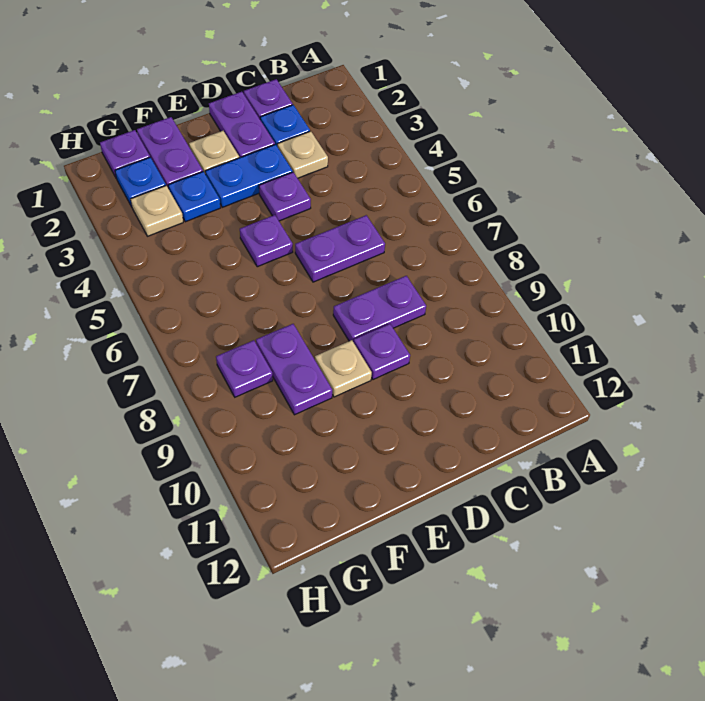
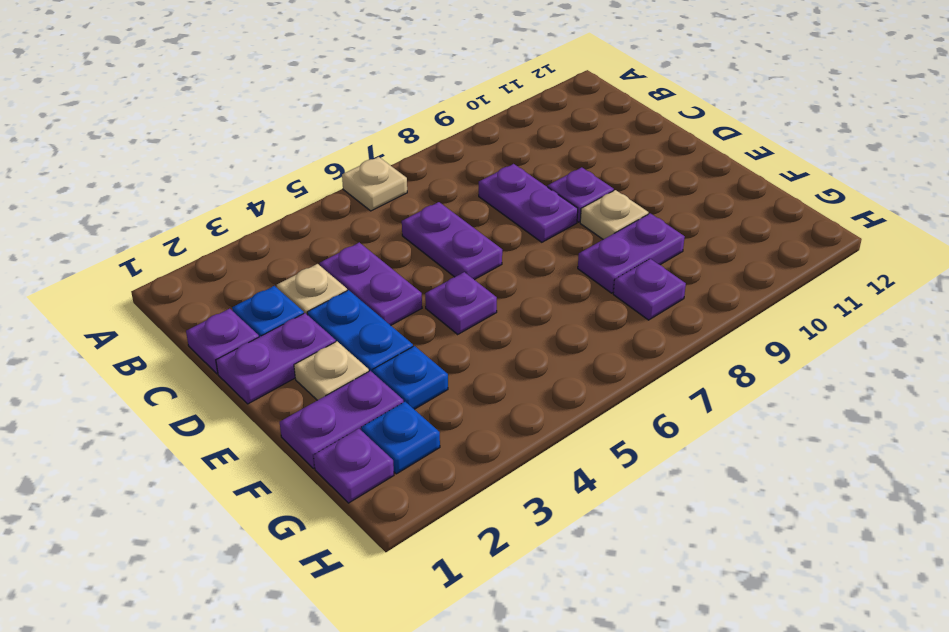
purple 1x1 plate [259,172,311,221] -> purple 1x2 plate [320,242,422,325]
tan 1x1 plate [131,186,183,236] -> tan 1x1 plate moved to [342,157,407,211]

